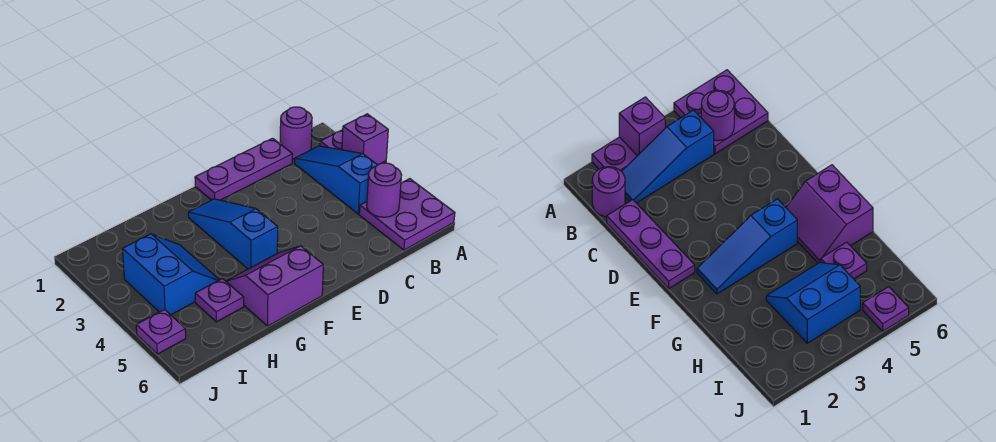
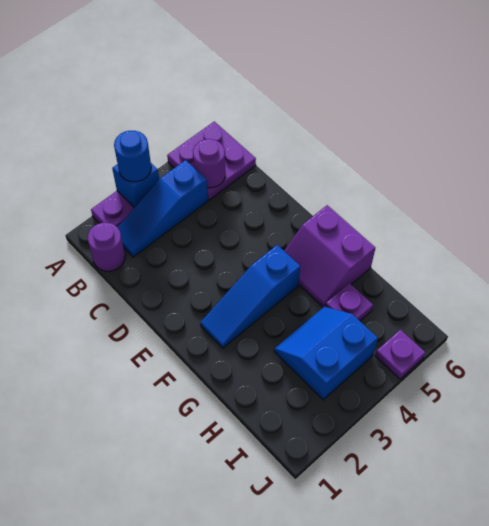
purple 1x1 brick [342,114,388,165] -> blue 1x1 brick [112,163,159,208]
none -> blue 1x1 round brick [114,131,151,182]
purple 1x3 plate [195,138,292,200] -> none

